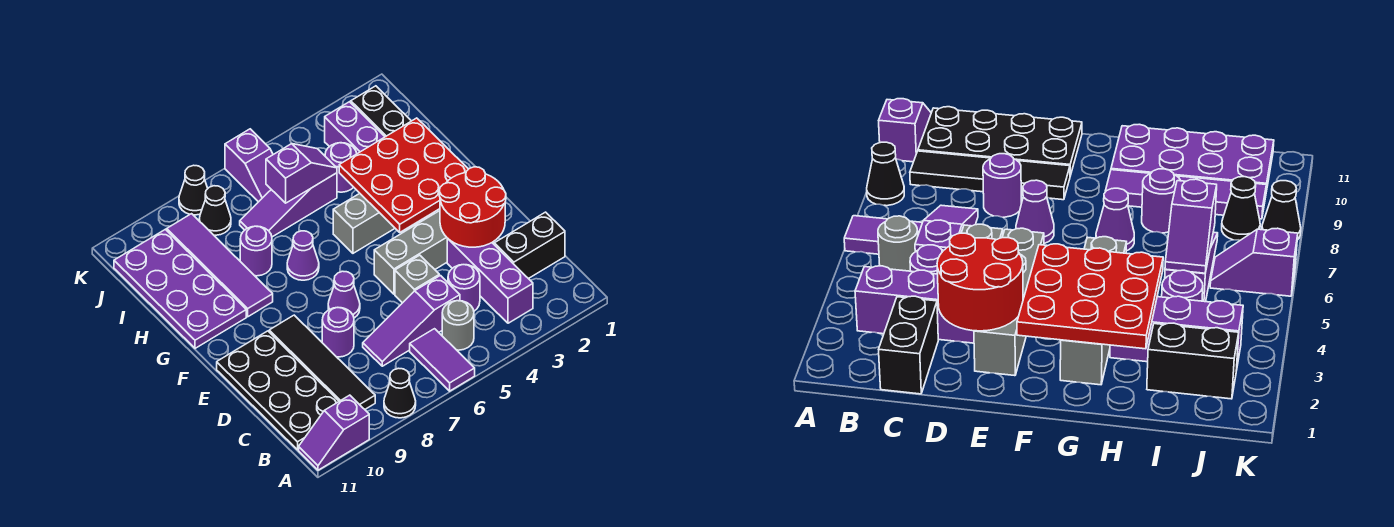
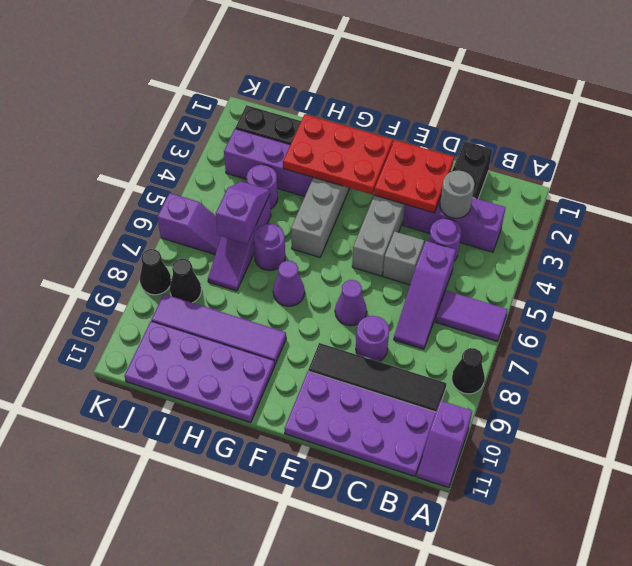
grey 1x1 round brick [442,301,474,350] -> grey 1x1 round brick moved to [440,170,475,218]
black 2x4 plate [217,331,339,450] -> purple 2x4 plate [284,371,436,477]
red 2x2 round brick [439,167,506,247] -> red 2x2 plate [374,140,454,213]
red 3x3 plate [339,118,468,232] -> red 2x3 plate [283,114,393,195]
purple 1x1 round brick [240,226,272,276] -> purple 1x1 round brick moved to [253,224,285,271]

